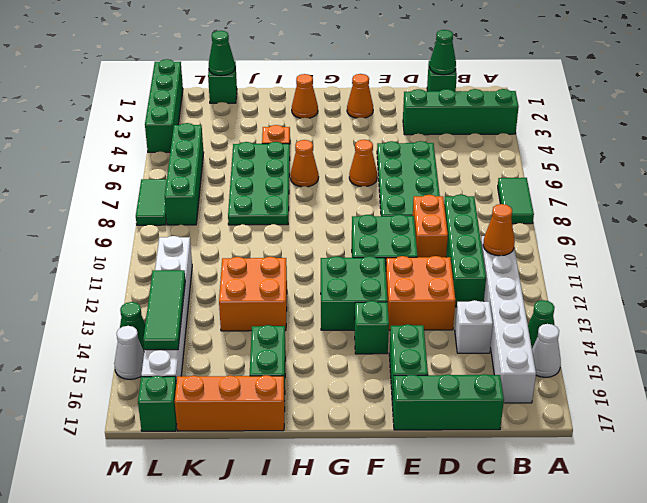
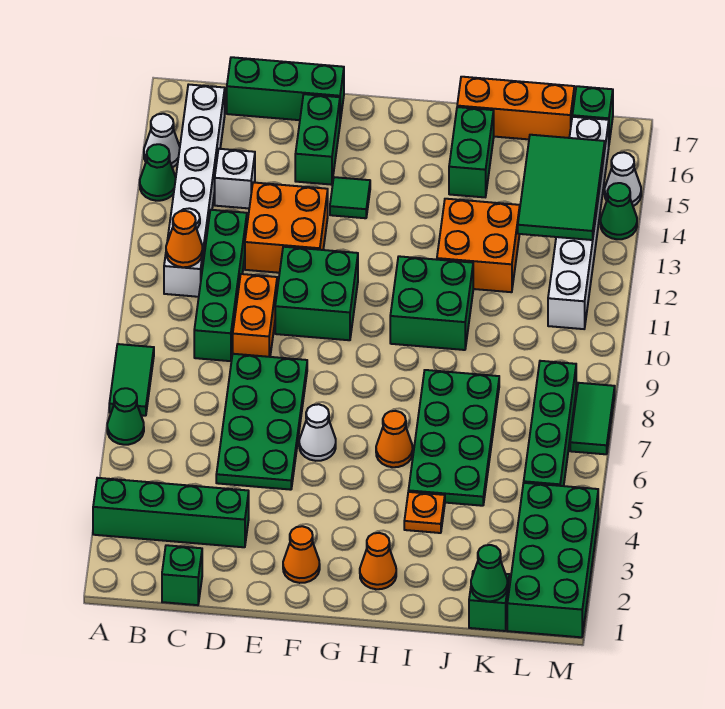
green 1x1 cone [430,30,456,75] -> green 1x1 cone moved to [107,388,144,445]
orange 1x1 cone [349,140,377,187] -> white 1x1 cone [299,404,336,461]
green 2x2 brick [321,256,387,330] -> green 2x2 brick moved to [390,256,473,350]
green 1x1 brick [355,301,389,354] -> green 1x1 tile [330,177,370,218]
green 1x3 tile [143,270,185,350] -> green 2x3 tile [518,135,605,240]
green 1x4 brick [145,59,183,152] -> green 2x4 brick [507,483,598,637]

